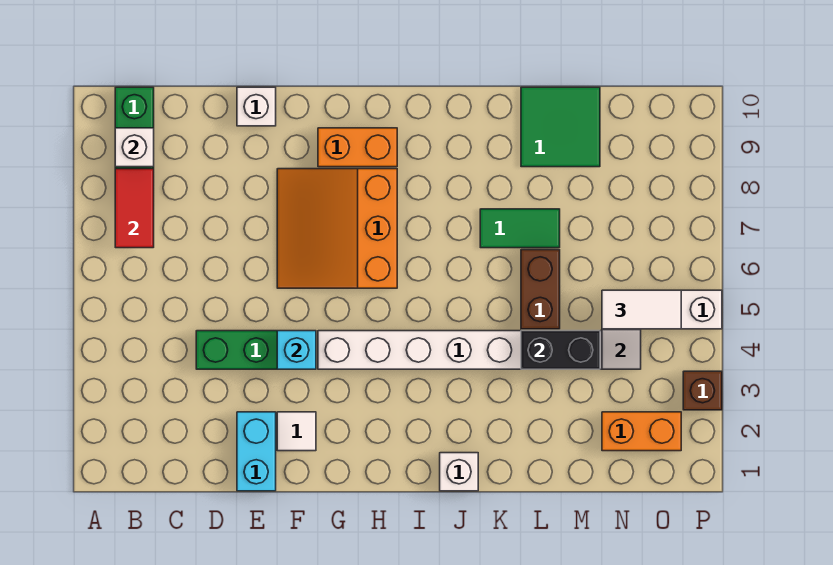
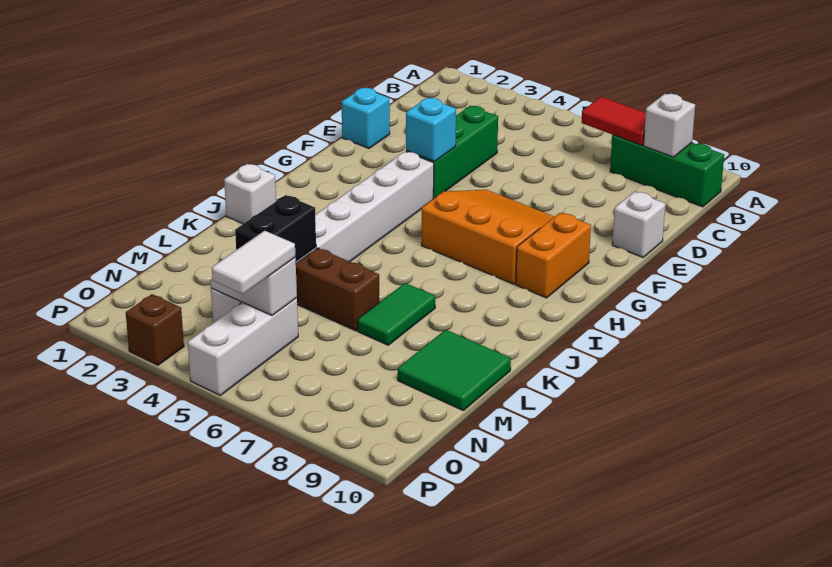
cyan 1x2 brick [237,412,276,491] -> cyan 1x1 brick [342,88,390,148]
white 1x1 tile [277,412,316,451] -> none
orange 1x2 brick [602,412,681,451] -> none

